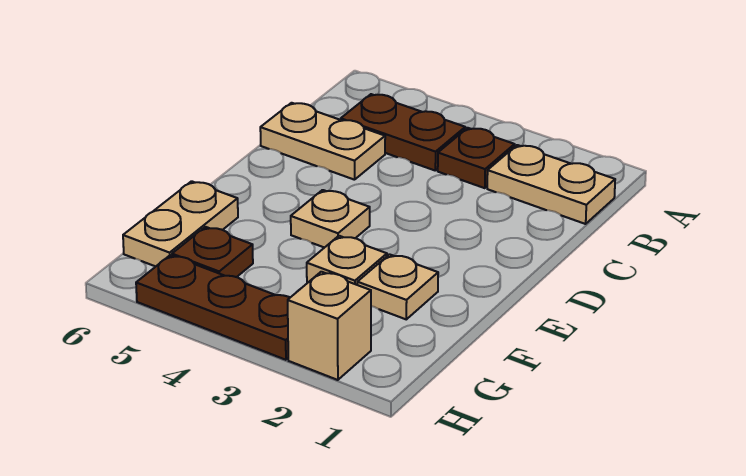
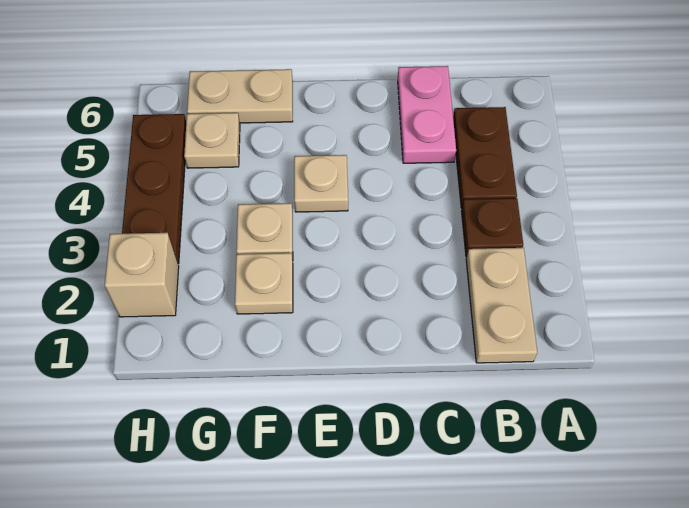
tan 1x2 plate [260,103,385,180] -> pink 1x2 plate [398,66,456,163]
brown 1x1 plate [172,227,253,277] -> tan 1x1 plate [184,113,240,168]

